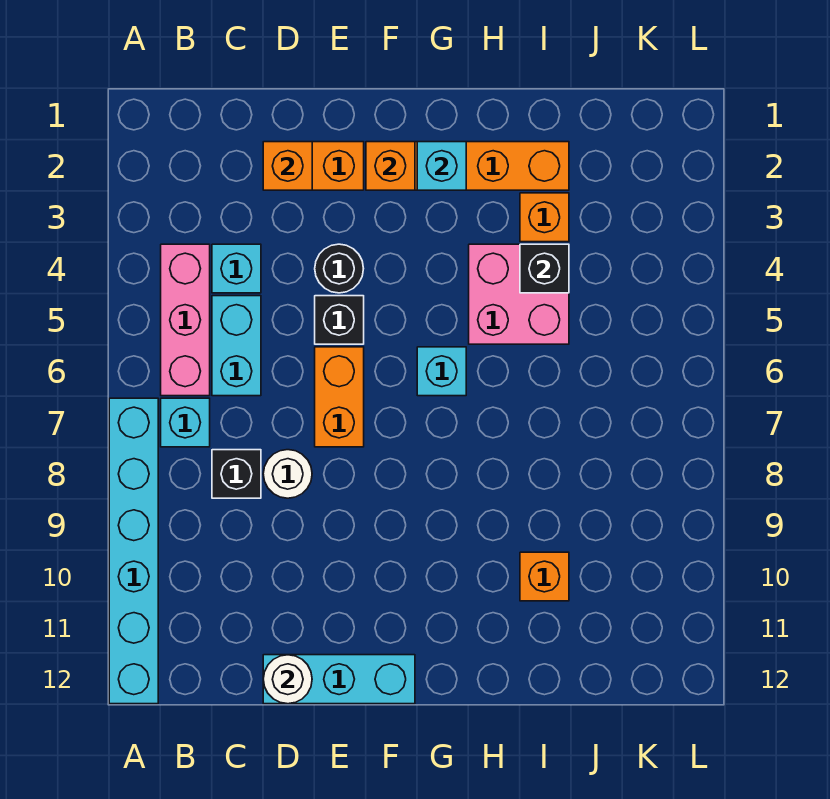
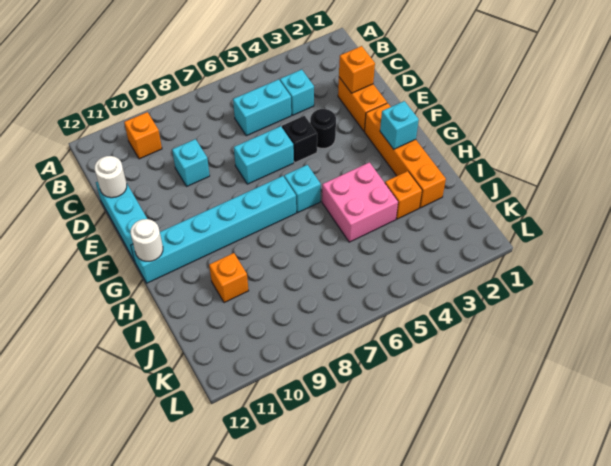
cyan 1x6 brick [109,398,158,704] -> cyan 1x6 brick moved to [131,176,296,283]
pink 1x3 brick [161,244,210,396] -> none
cyan 1x1 brick [161,398,210,447] -> cyan 1x1 brick moved to [172,139,210,186]
black 1x1 brick [212,450,261,498] -> none
white 1x1 round brick [263,450,312,498] -> white 1x1 round brick moved to [131,219,163,261]
orange 1x2 brick [315,347,364,447] -> cyan 1x2 brick [234,126,294,184]
orange 1x1 brick [366,142,415,190] -> orange 1x1 brick moved to [124,112,162,159]
black 1x1 brick [520,244,569,293] -> none

